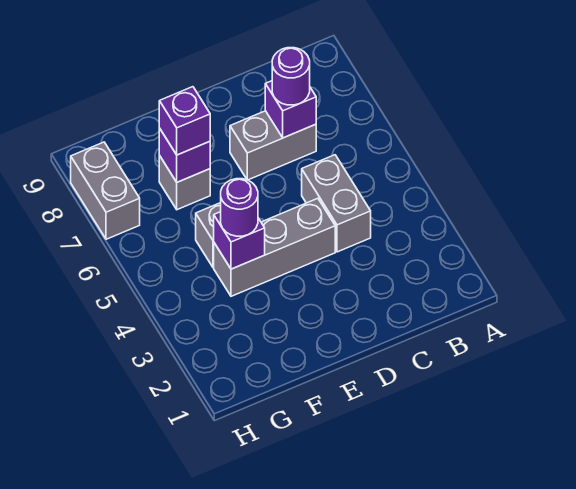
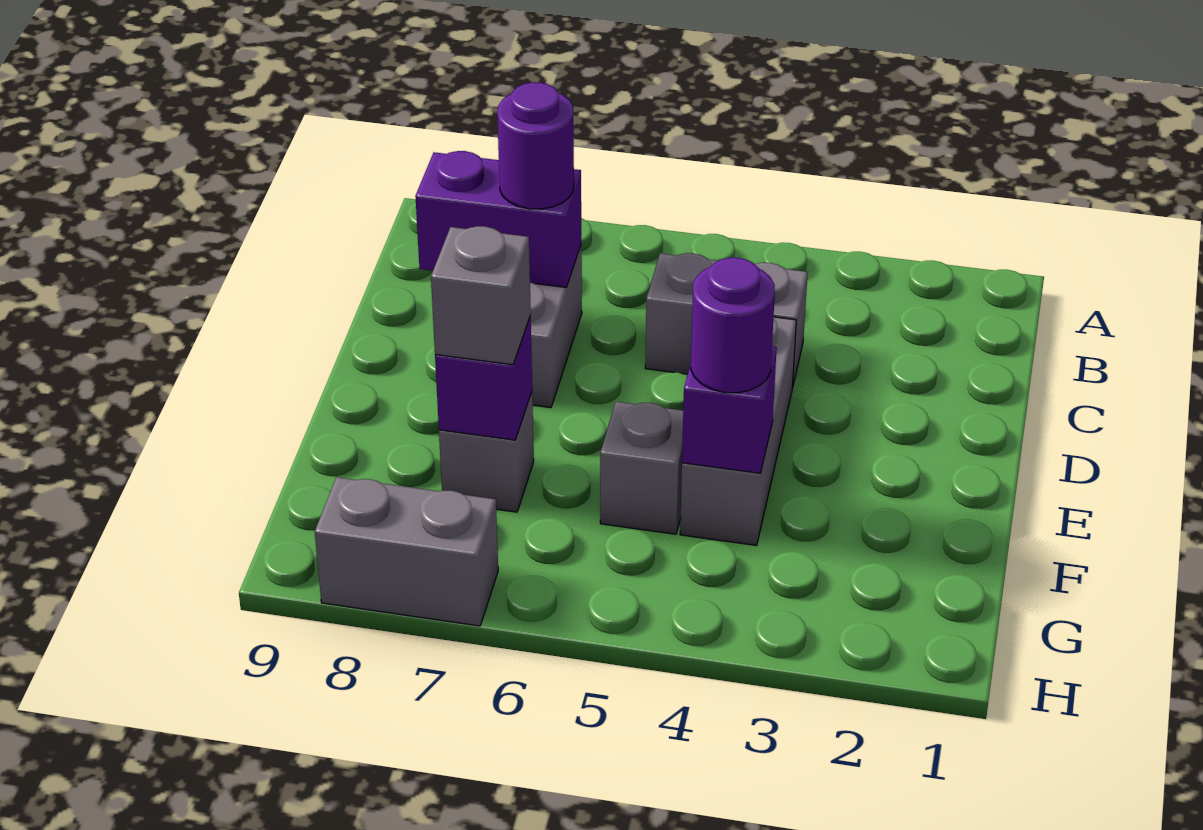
purple 1x1 brick [265,81,316,138] -> purple 1x2 brick [415,151,581,287]
purple 1x1 brick [159,87,210,155] -> grey 1x1 brick [431,226,531,365]

